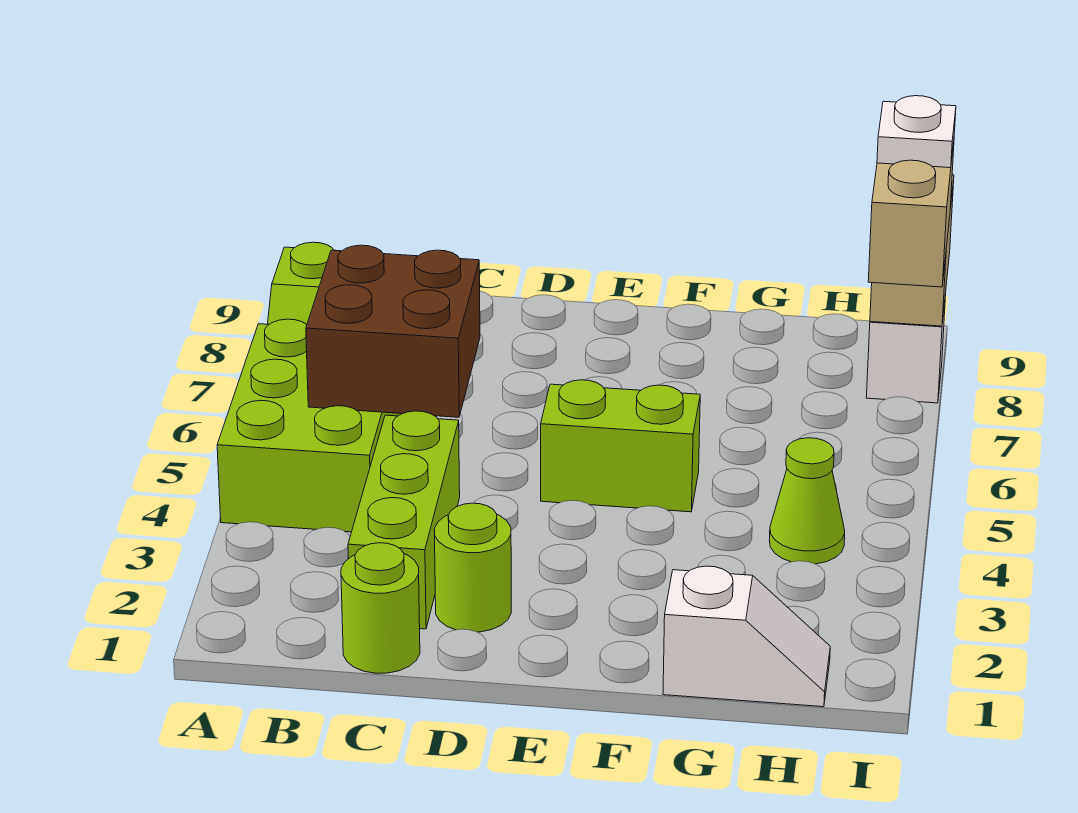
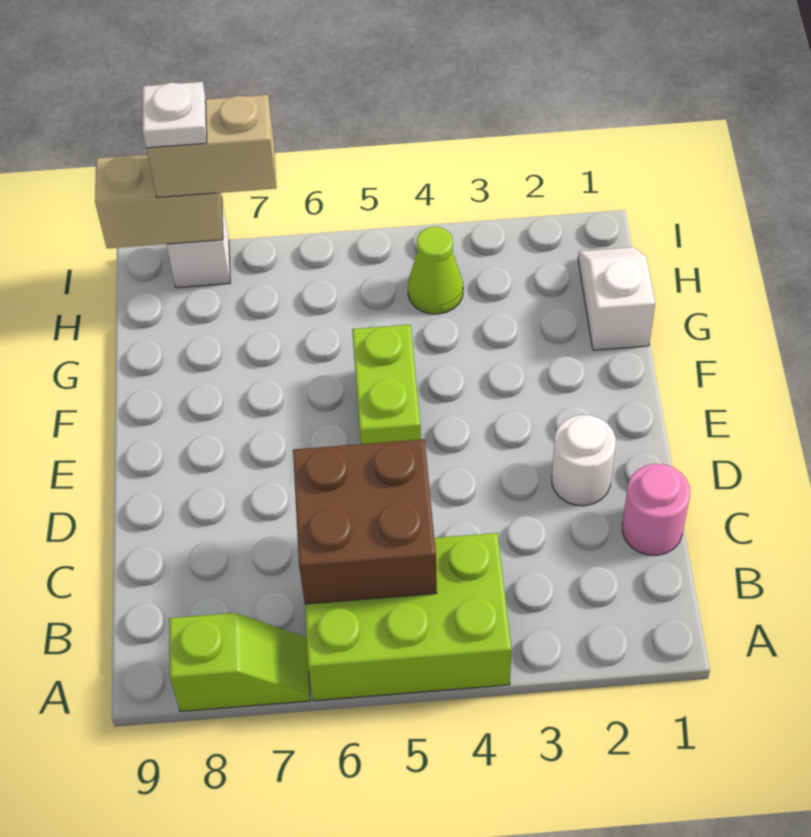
lime 1x1 round brick [341,543,420,673] -> pink 1x1 round brick [622,464,690,555]
lime 1x3 brick [348,411,460,629] -> none
lime 1x1 round brick [434,503,511,632] -> white 1x1 round brick [552,415,616,506]

